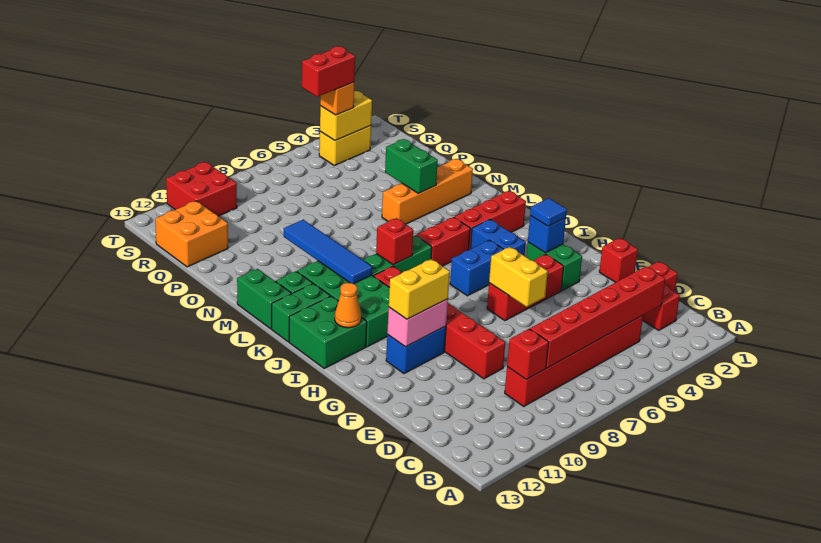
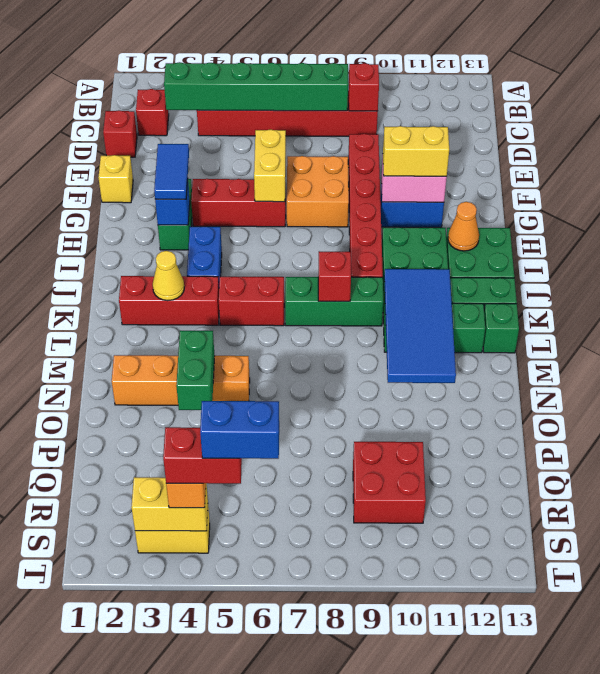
red 1x6 brick [530,267,665,368] -> green 1x6 brick [164,62,348,111]
red 1x1 brick [599,238,638,282] -> yellow 1x1 brick [98,155,133,203]
blue 1x1 tile [530,198,567,226] -> blue 1x2 tile [154,144,189,199]
blue 1x2 brick [450,240,503,296] -> blue 1x2 brick moved to [200,401,279,459]
none -> yellow 1x1 cone [153,251,184,301]
blue 1x4 tile [284,220,372,284] -> blue 2x4 tile [384,269,456,383]
green 1x2 brick [237,269,291,329] -> green 1x1 brick [483,304,519,353]
orange 2x2 brick [155,201,228,267] -> orange 2x2 brick moved to [287,156,349,227]
red 2x2 brick [166,162,237,216] -> red 2x2 brick moved to [353,442,426,523]

